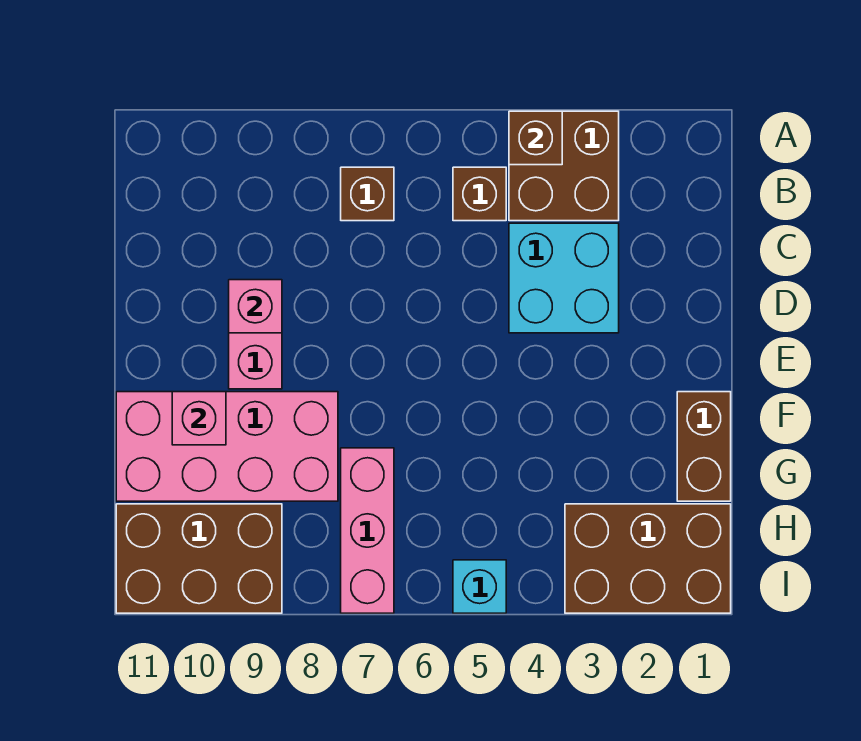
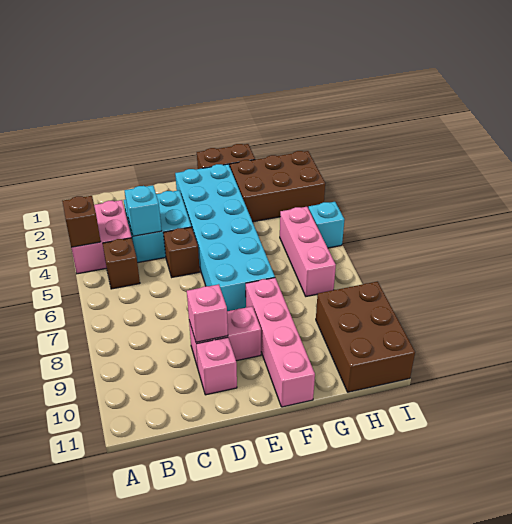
brown 2x2 brick [509,111,619,221] -> pink 2x2 brick [71,200,132,274]
brown 1x1 brick [341,167,394,221] -> brown 1x1 brick moved to [163,227,200,277]
none -> cyan 1x1 brick [124,185,162,236]
none -> cyan 2x6 brick [175,164,275,311]
pink 2x4 brick [116,392,338,501] -> pink 1x4 brick [246,278,315,407]
pink 1x1 brick [172,392,226,445] -> pink 1x1 brick moved to [196,337,237,395]
pink 1x3 brick [341,448,394,613] -> pink 1x3 brick turned to [280,207,336,296]
brown 2x3 brick [565,504,731,613] -> brown 2x3 brick turned to [230,151,325,222]

